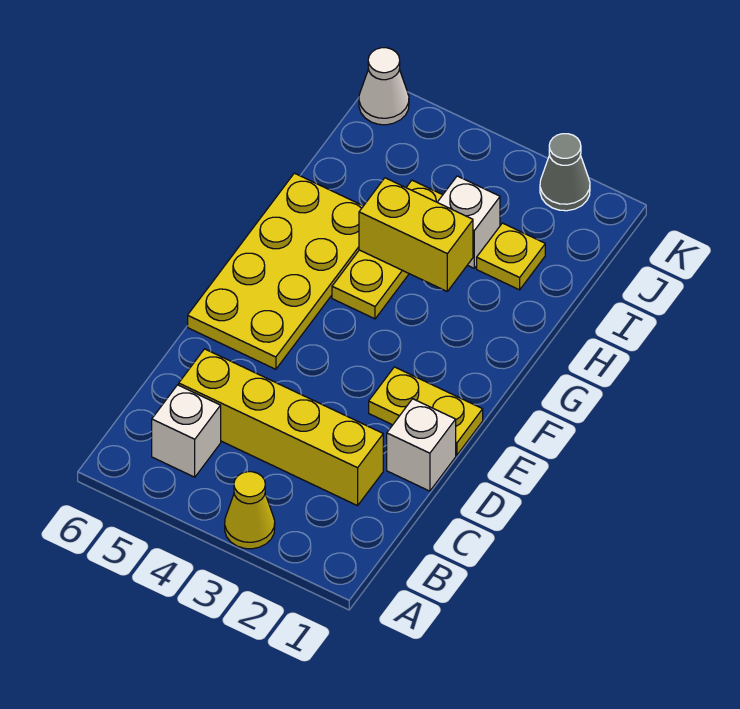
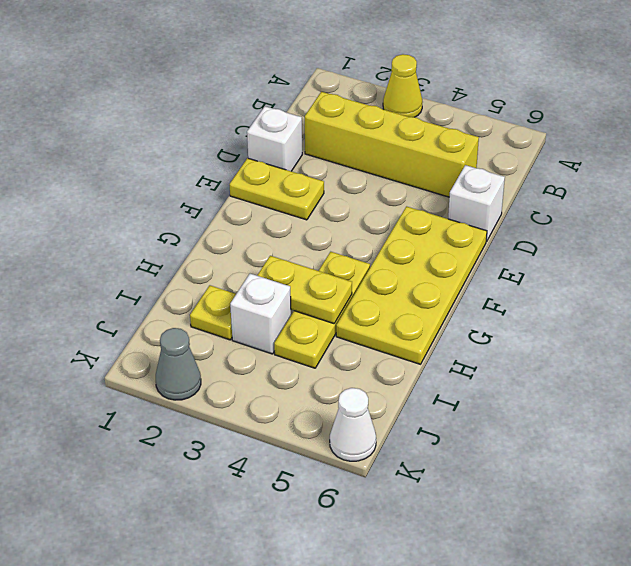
white 1x1 brick [152,385,221,477] -> white 1x1 brick moved to [448,165,505,242]
yellow 1x2 brick [359,178,473,291] -> yellow 1x2 plate [257,256,352,324]

